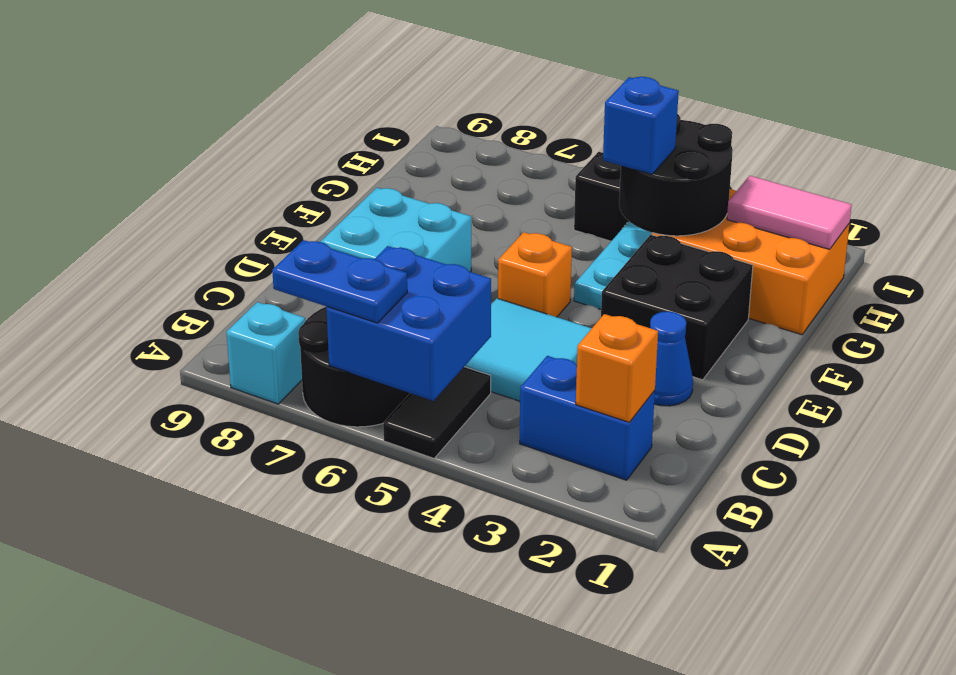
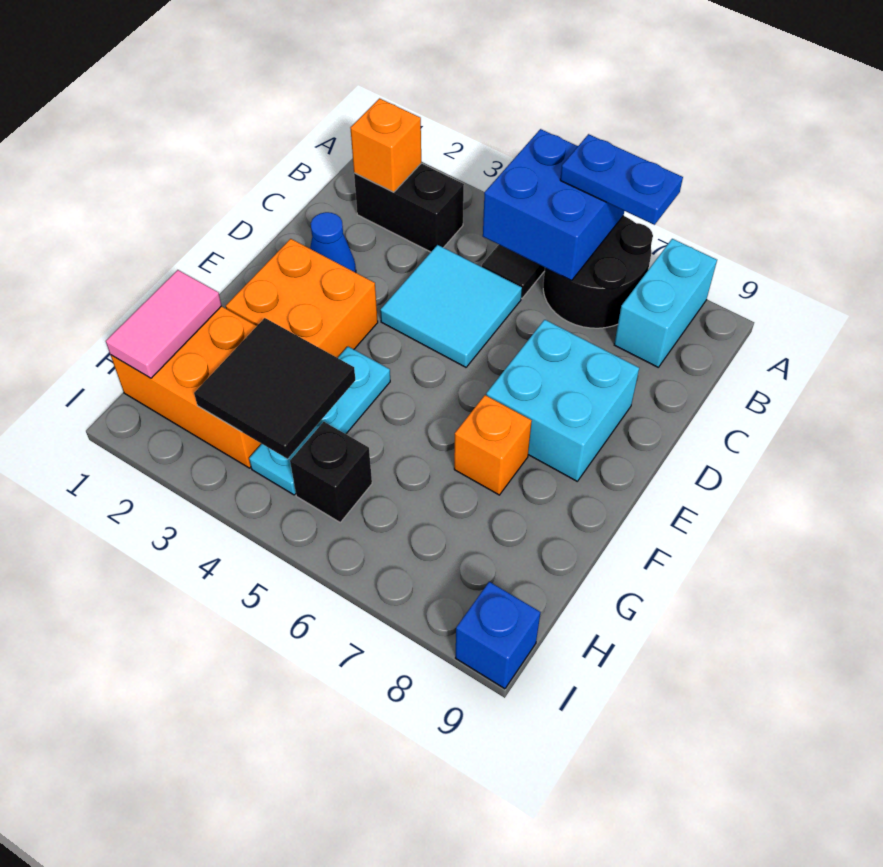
cyan 1x1 brick [226,302,305,404] -> cyan 1x2 brick [614,239,717,367]
blue 1x2 brick [520,356,655,480] -> black 1x2 brick [354,163,464,252]
black 2x2 brick [601,235,753,380] -> orange 2x2 brick [226,239,378,358]
orange 1x1 brick [498,232,572,317] -> orange 1x1 brick moved to [454,395,532,495]
black 2x2 round brick [619,114,733,236] -> black 2x2 tile [194,318,355,459]
blue 1x1 brick [603,77,679,174] -> blue 1x1 brick moved to [456,582,540,689]
pink 1x2 tile [727,176,852,249] -> pink 1x2 tile turned to [106,270,222,378]

